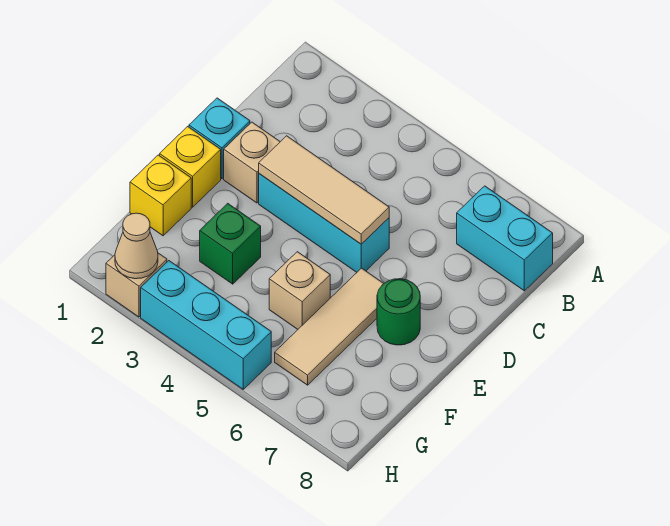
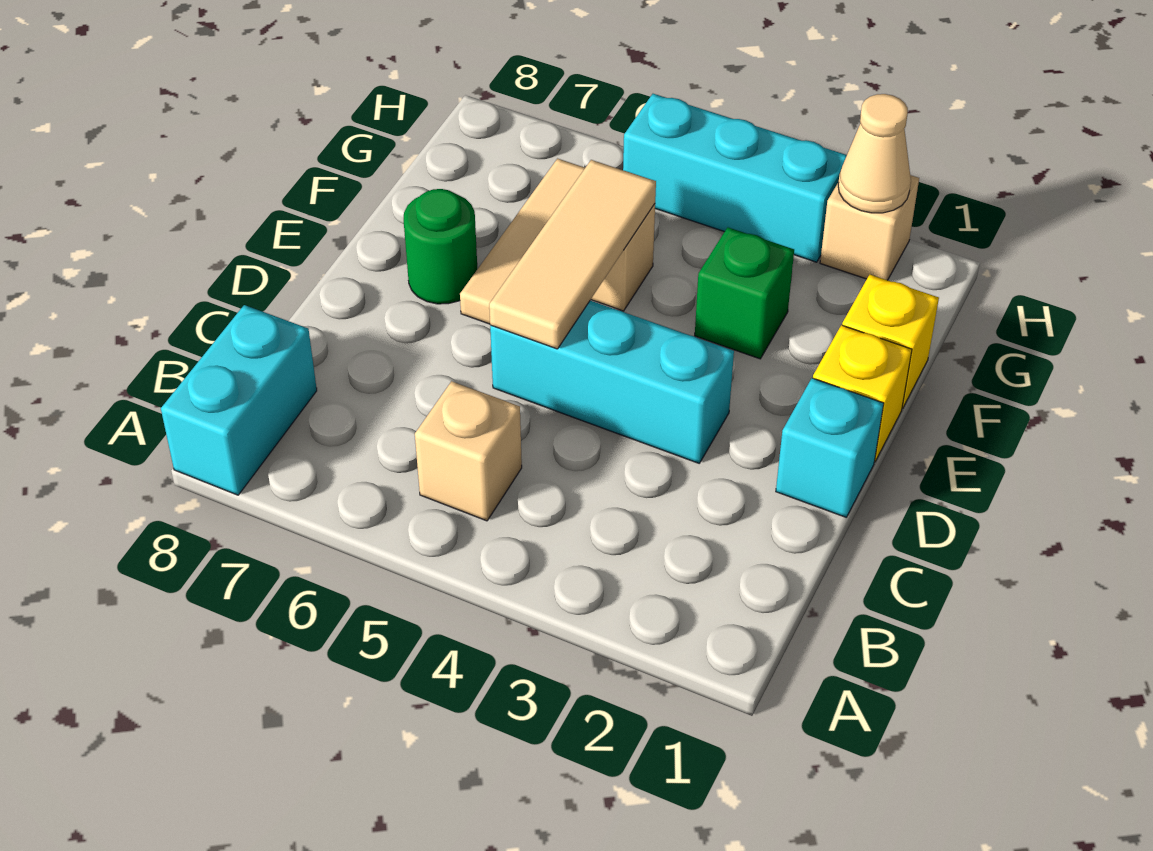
cyan 1x2 brick [457,186,553,291] -> cyan 1x2 brick turned to [161,305,317,495]
tan 1x1 brick [224,122,280,203] -> tan 1x1 brick moved to [415,381,522,521]
tan 1x3 tile [259,136,389,244] -> tan 1x3 tile turned to [489,160,656,349]

